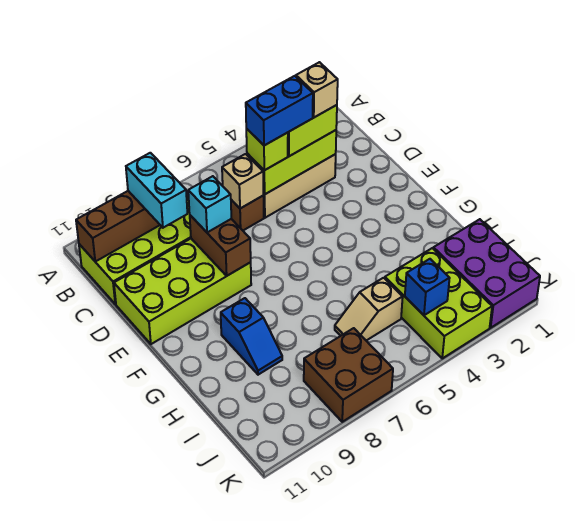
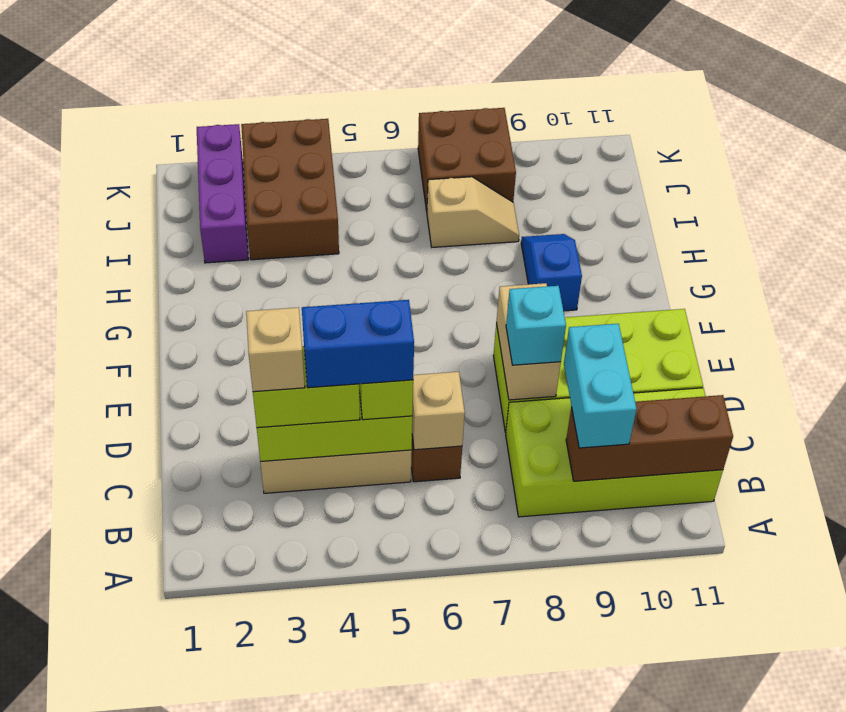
brown 1x2 brick [190,215,251,276] -> tan 1x2 brick [496,283,561,400]
purple 2x3 brick [433,219,540,328] -> purple 1x3 brick [197,124,248,263]
lime 2x3 brick [385,248,492,358] -> brown 2x3 brick [241,119,339,260]
tan 1x2 slope [335,278,403,341] -> tan 1x2 slope moved to [427,177,519,247]
blue 1x1 brick [405,259,450,315] -> none

